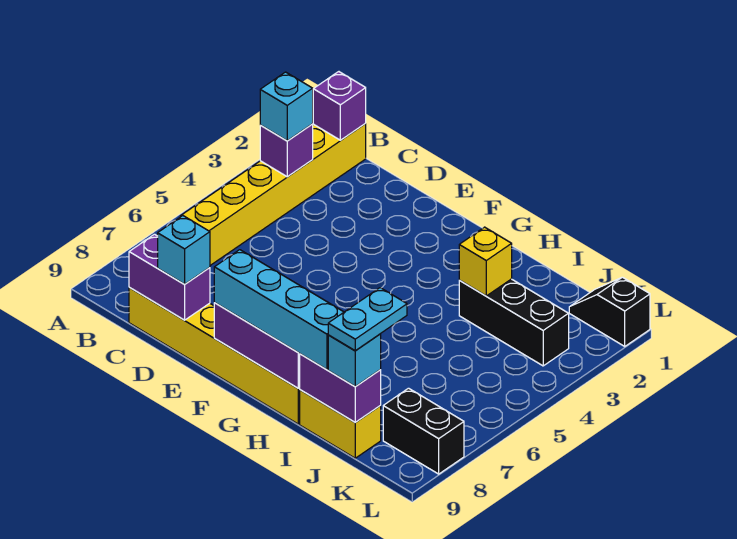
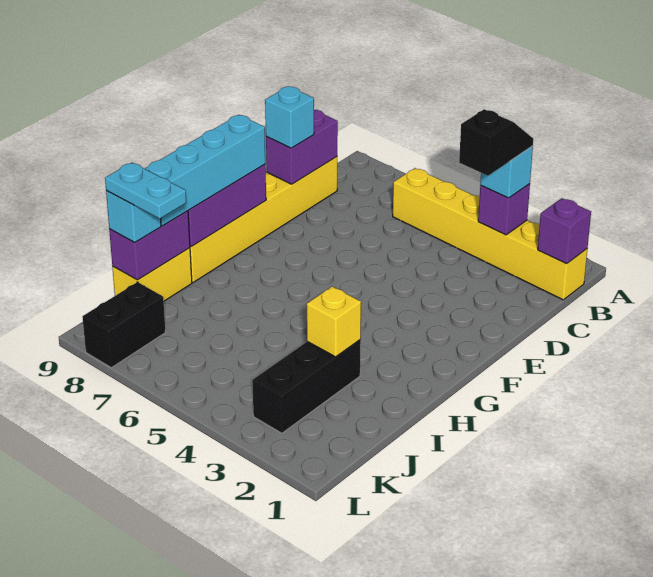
black 1x2 slope [569,277,650,346] -> black 1x2 slope moved to [459,109,533,176]

